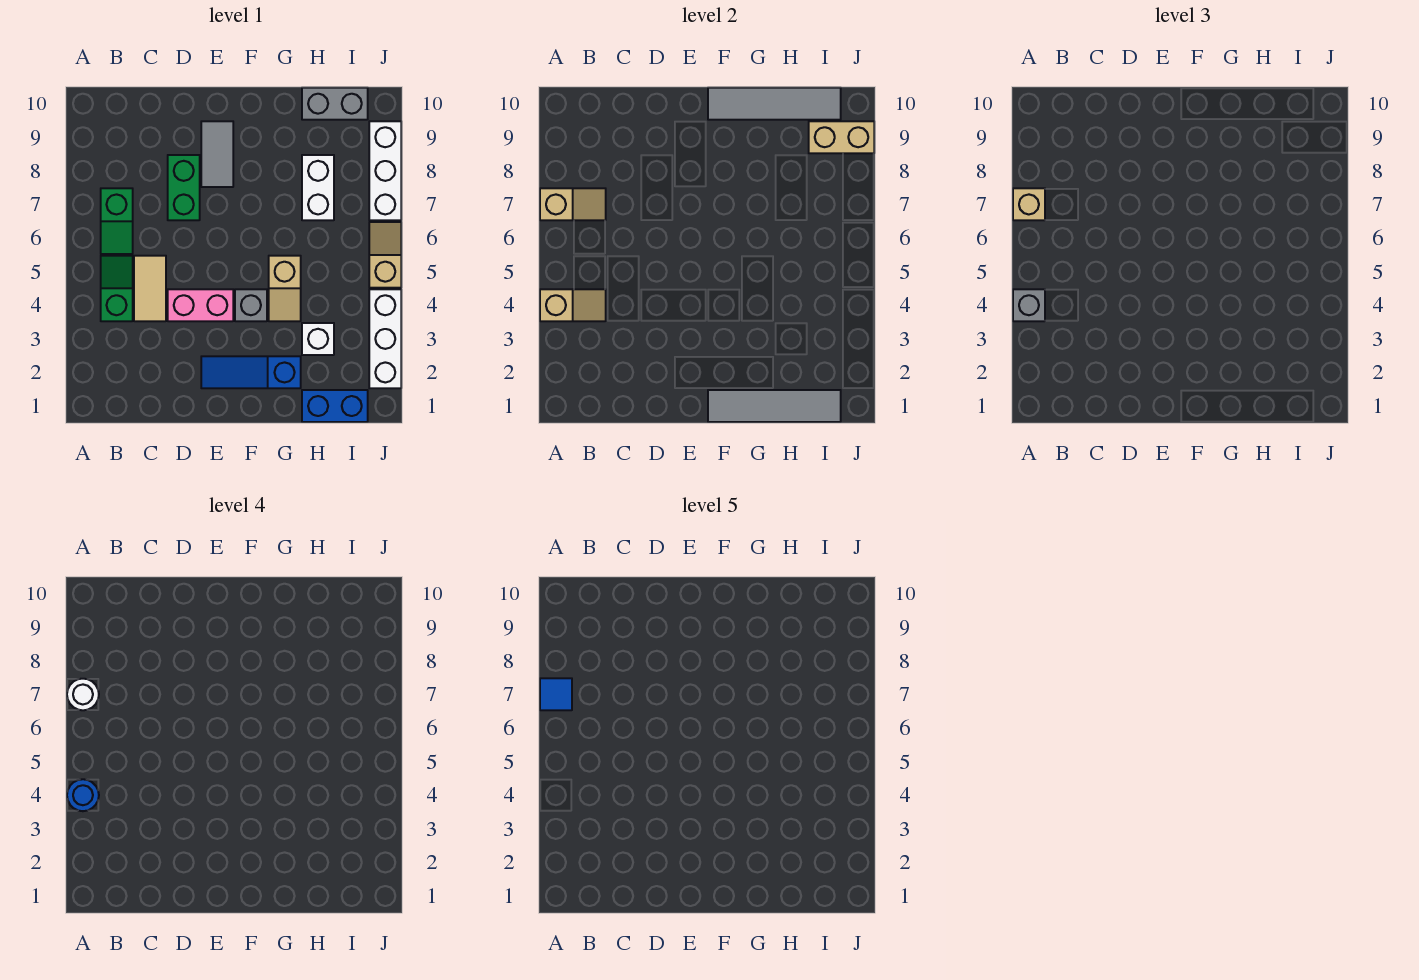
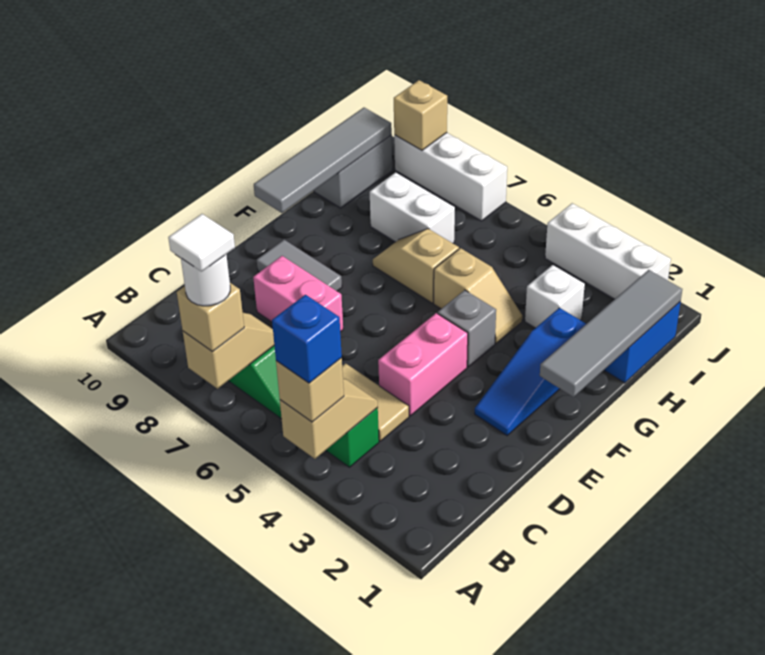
grey 1x1 brick [1013,289,1045,321] -> tan 1x1 brick [276,358,344,422]
blue 1x1 round brick [67,779,99,811] -> blue 1x1 brick [272,295,342,383]
blue 1x1 tile [540,678,572,710] -> white 1x1 tile [168,214,235,272]
green 1x2 brick [168,155,200,220] -> pink 1x2 brick [253,256,343,332]
tan 1x2 brick [809,121,874,153] -> tan 1x1 brick [394,80,447,150]
tan 1x2 slope [369,222,401,288] -> tan 1x2 slope moved to [373,229,459,303]

